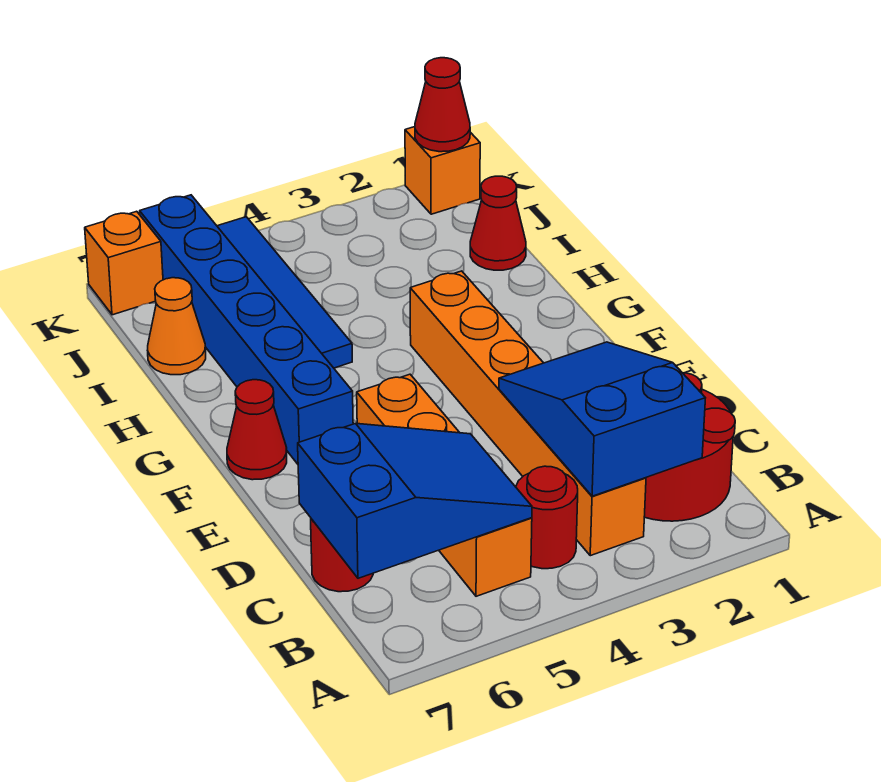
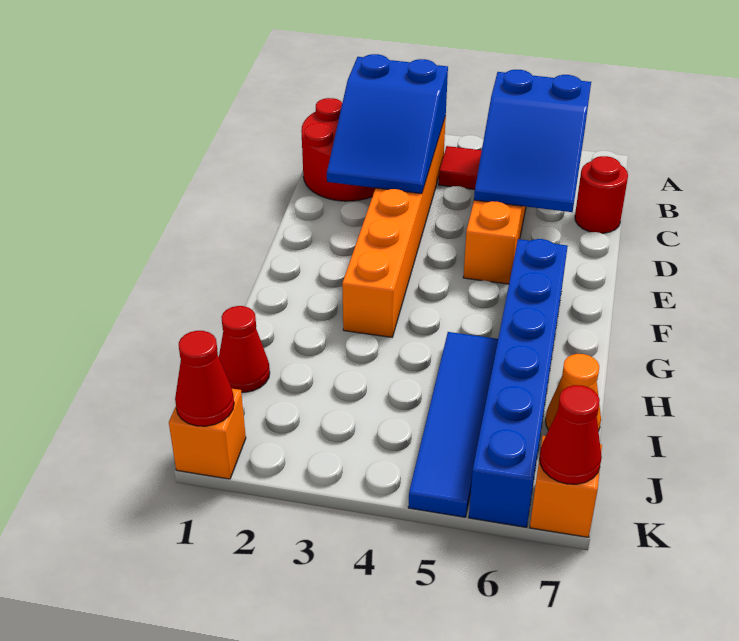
red 1x1 round brick [516,466,578,569] -> red 1x1 tile [439,146,482,190]
blue 2x3 slope [298,423,532,578] -> blue 2x3 slope turned to [474,70,591,212]
red 1x1 cone [227,380,287,480] -> red 1x1 cone moved to [540,385,602,484]

